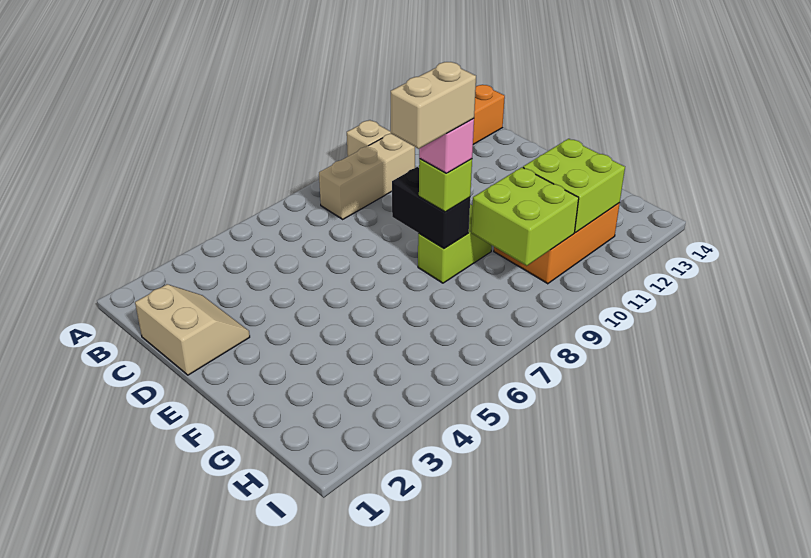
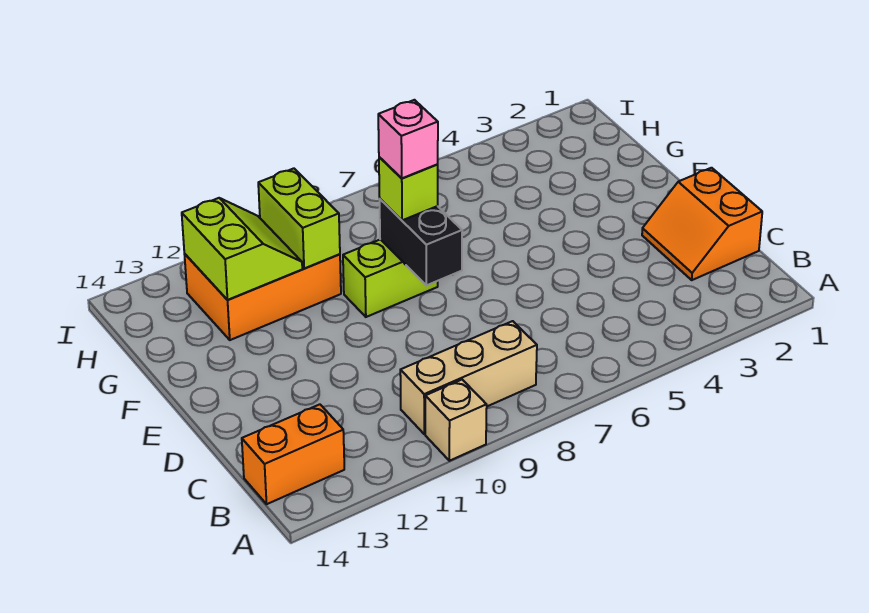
tan 2x2 slope [135,284,250,375] -> orange 2x2 slope [642,168,762,280]
tan 1x2 brick [391,62,476,149] -> none
lime 2x2 brick [471,167,579,266] -> lime 1x2 brick [258,168,340,269]
lime 2x2 brick [523,139,625,233] -> lime 2x2 slope [182,198,302,300]

